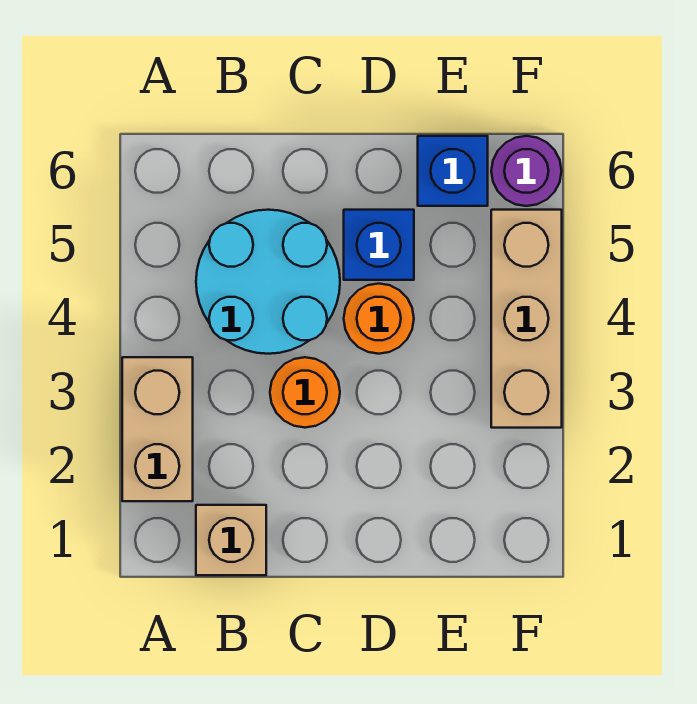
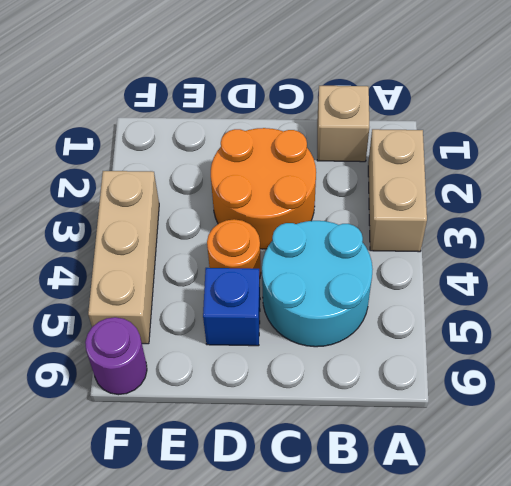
orange 1x1 round brick [270,357,340,428] -> orange 2x2 round brick [211,128,316,249]
blue 1x1 brick [418,136,488,206] -> none

